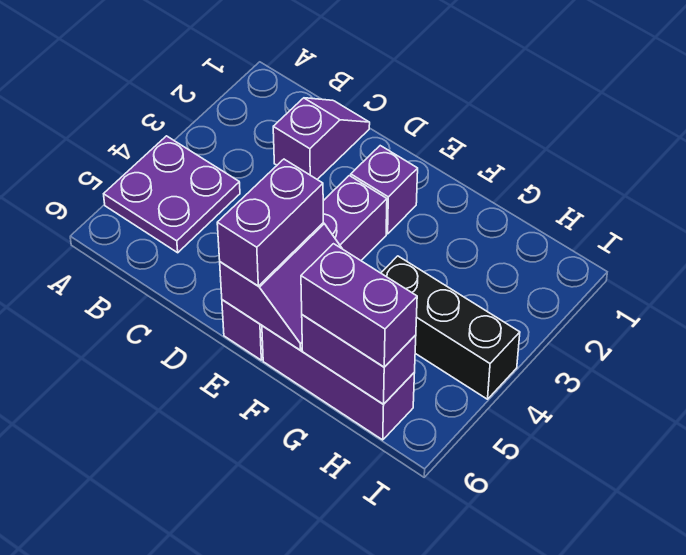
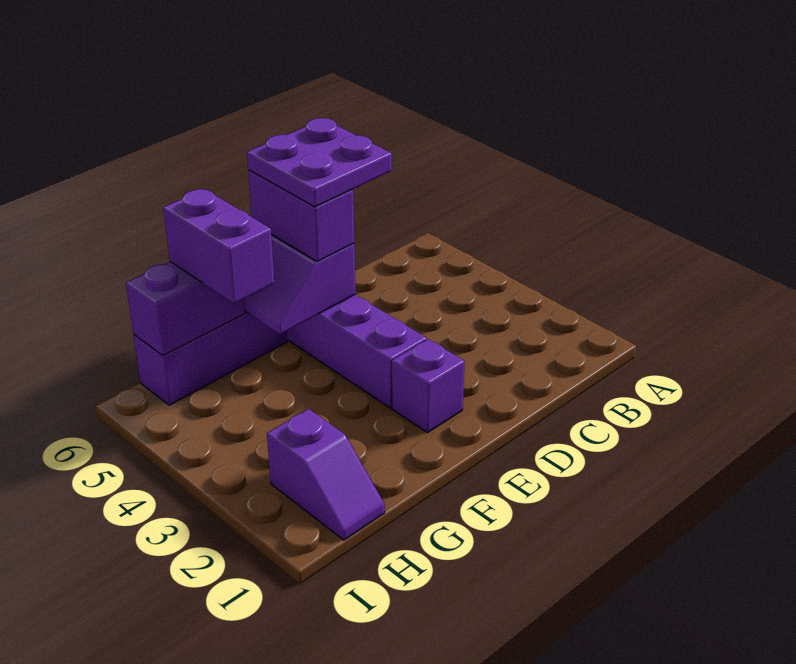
purple 2x2 plate [104,136,240,253] -> purple 2x2 plate moved to [247,118,392,207]
purple 1x2 slope [273,98,370,179] -> purple 1x2 slope moved to [267,409,385,540]
black 1x3 brick [381,256,520,399] -> none
purple 1x2 brick [301,244,417,367] -> purple 1x2 brick turned to [163,189,274,303]

